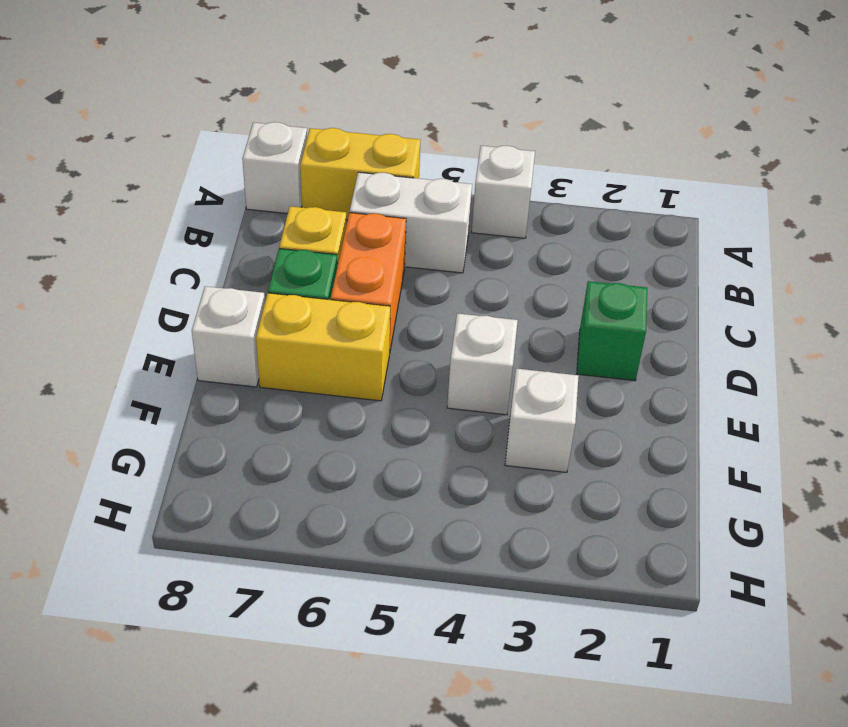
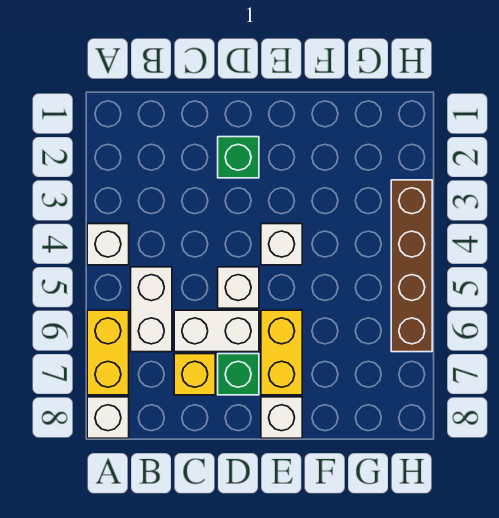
orange 1x2 brick [331,213,406,354] -> white 1x2 brick [174,310,259,352]
white 1x1 brick [505,369,579,472] -> white 1x1 brick moved to [218,267,259,308]
none -> brown 1x4 brick [391,180,432,352]

